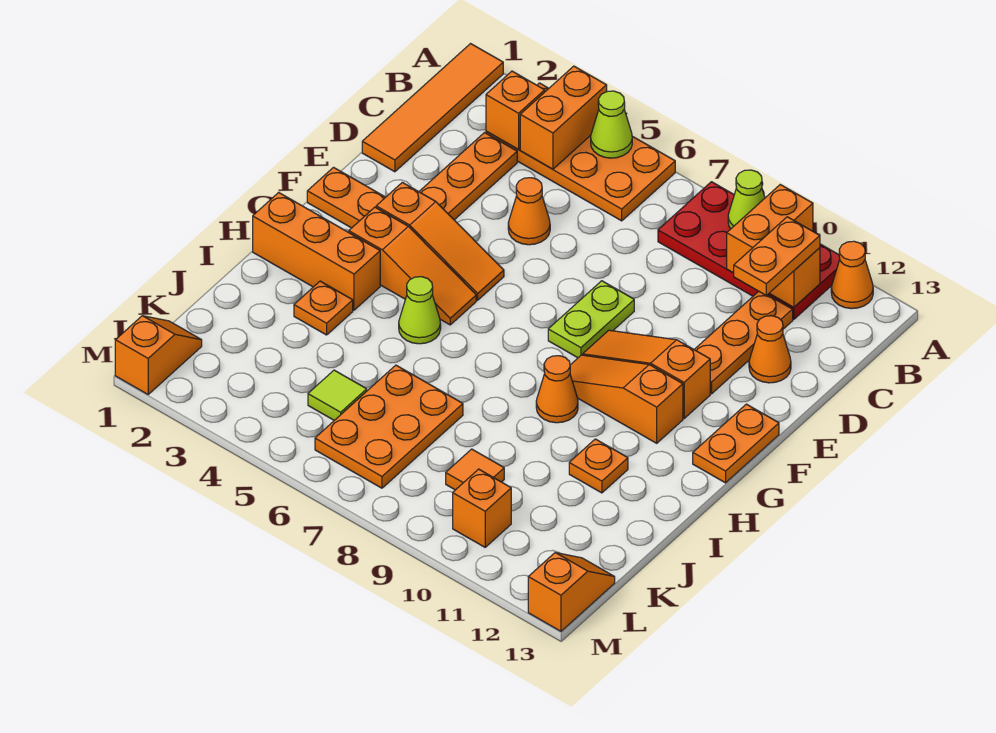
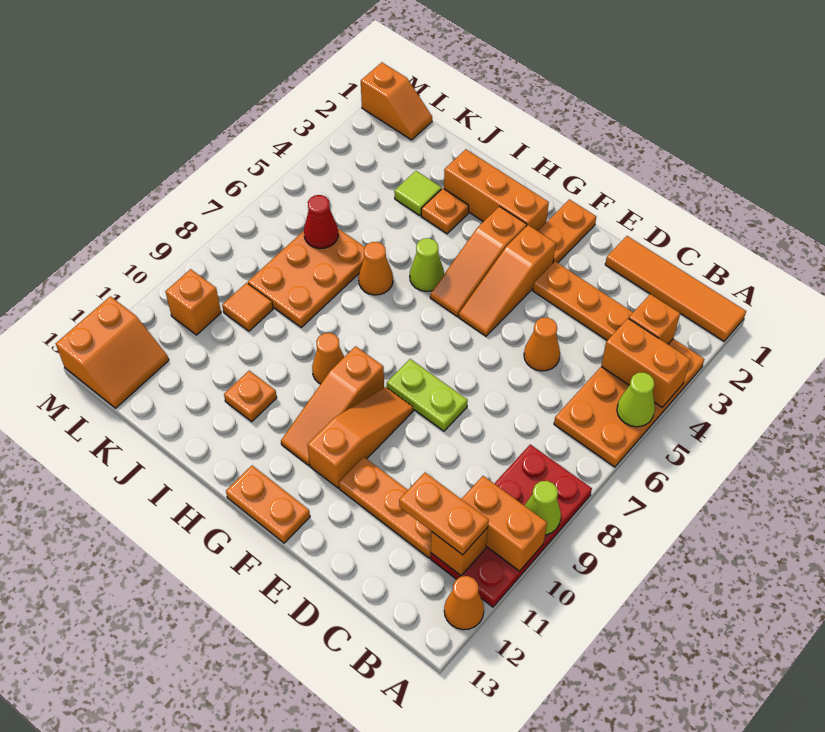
orange 1x1 cone [749,316,791,383] -> orange 1x1 cone moved to [359,242,393,295]
orange 1x3 slope [570,355,683,443] -> orange 1x3 slope turned to [281,346,384,465]
orange 1x3 brick [253,192,380,310] -> orange 1x3 brick turned to [444,149,549,231]
orange 2x3 plate [315,365,463,488] -> orange 2x3 plate turned to [248,229,365,327]
lime 1x1 tile [308,370,367,420] -> lime 1x1 tile moved to [394,171,442,216]
none -> red 1x1 cone [304,195,338,249]
orange 1x2 slope [528,553,615,631] -> orange 2x2 slope [56,296,169,408]

